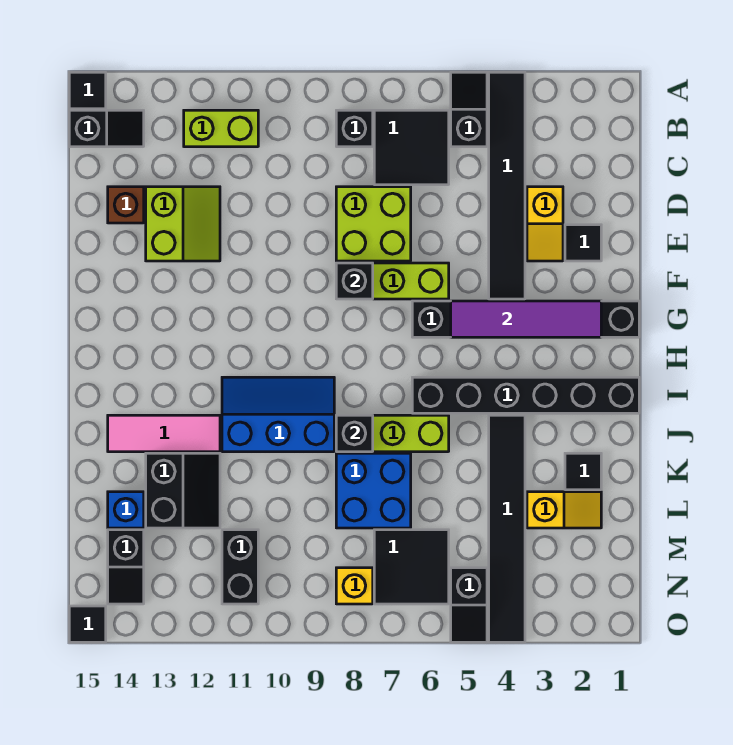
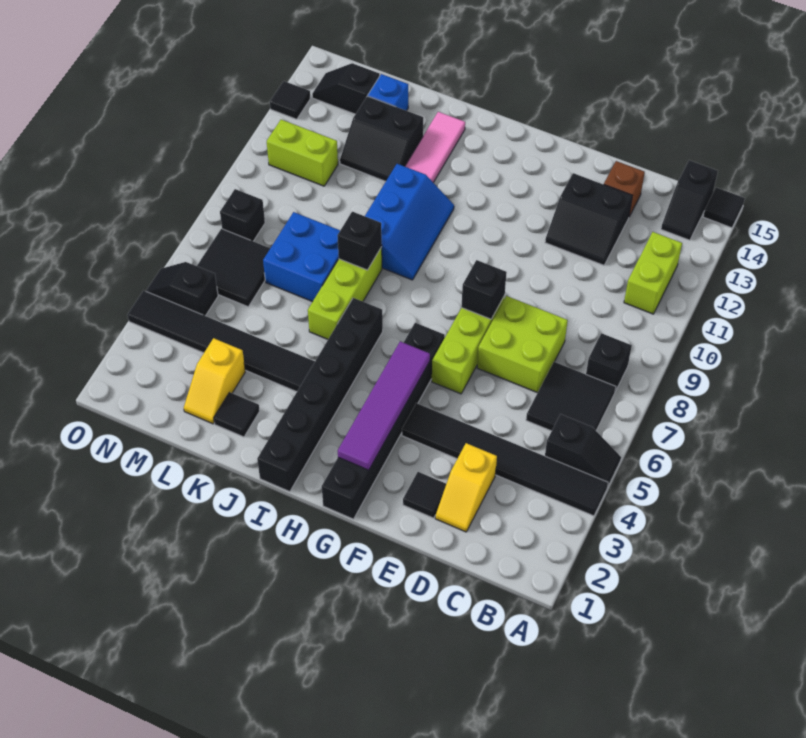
yellow 1x2 slope [527,187,563,261] -> yellow 1x2 slope turned to [435,443,497,532]
lime 2x2 slope [146,187,220,261] -> black 2x2 slope [545,173,632,265]
black 1x2 brick [222,530,258,604] -> lime 1x2 brick [267,120,338,186]
yellow 1x1 brick [336,568,373,604] -> black 1x1 brick [220,189,265,241]
black 1x1 tile [69,606,106,642] -> black 1x1 tile moved to [270,81,310,119]

